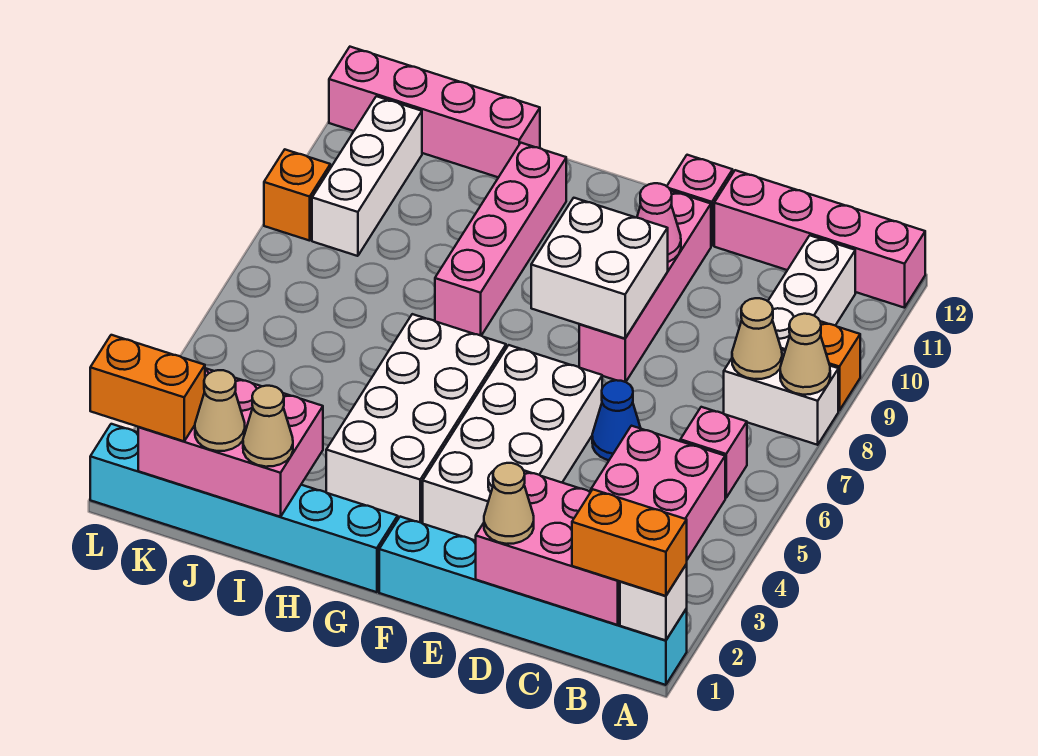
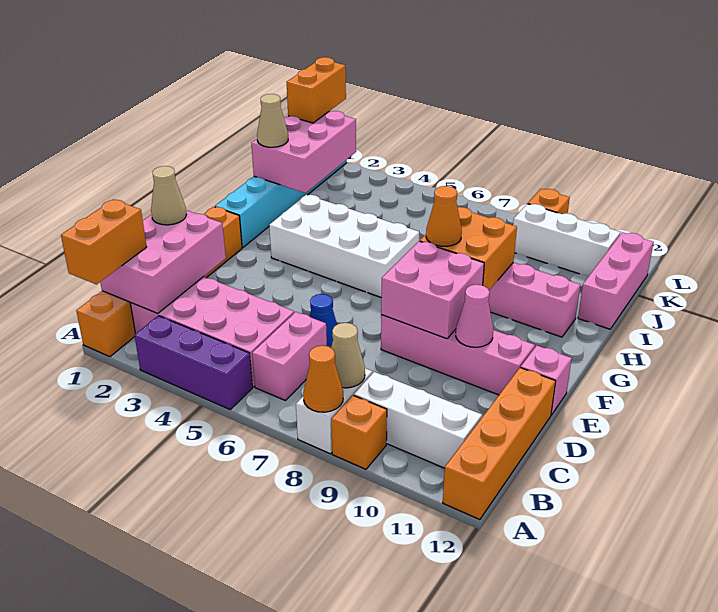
cyan 1x6 brick [379,517,687,685] -> orange 1x6 brick [76,207,242,357]
white 1x1 brick [620,564,687,640] -> none
none -> purple 1x3 brick [134,316,253,409]
tan 1x1 cone [780,314,830,395] -> orange 1x1 cone [303,345,343,412]
pink 1x4 brick [714,170,925,308] -> orange 1x4 brick [443,368,556,520]
pink 1x1 brick [680,407,747,498] -> pink 1x2 brick [252,312,327,401]
white 2x4 brick [423,345,602,541] -> none
white 2x2 brick [531,198,668,338] -> pink 2x2 brick [381,241,484,339]
none -> orange 2x2 brick [420,207,517,290]
none -> orange 1x1 cone [426,186,462,246]
pink 1x4 brick [329,47,540,177] -> pink 1x3 brick [578,232,654,329]
tan 1x1 cone [195,370,245,451] -> none

